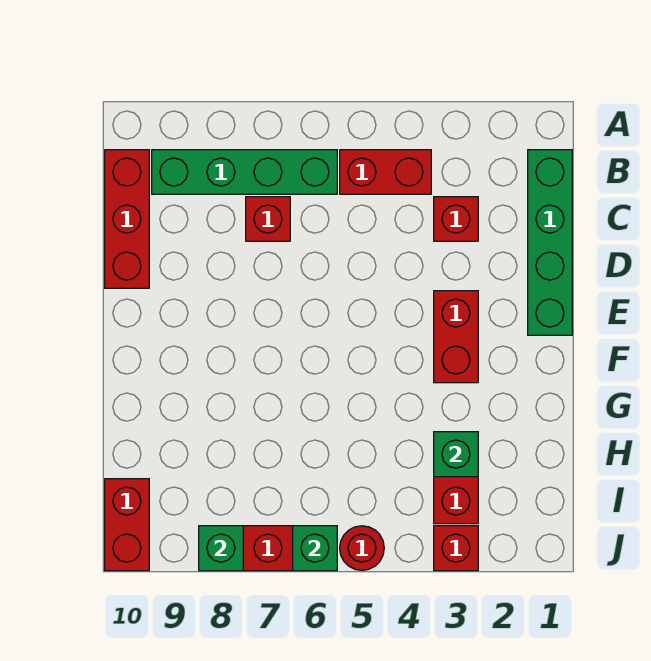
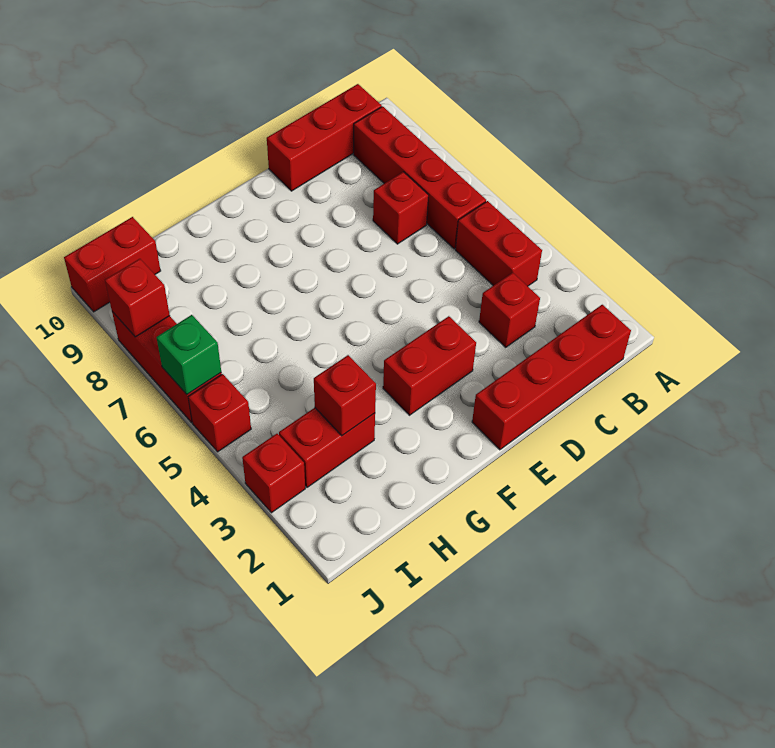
green 1x4 brick [528,150,572,335] -> red 1x4 brick [472,305,631,450]
green 1x4 brick [152,150,337,194] -> red 1x4 brick [354,106,486,249]
green 1x1 brick [434,432,478,477] -> red 1x1 brick [314,355,376,436]
red 1x1 round brick [340,526,384,570] -> red 1x1 brick [188,374,251,452]
green 1x1 brick [199,526,243,571] -> red 1x1 brick [105,259,170,337]

